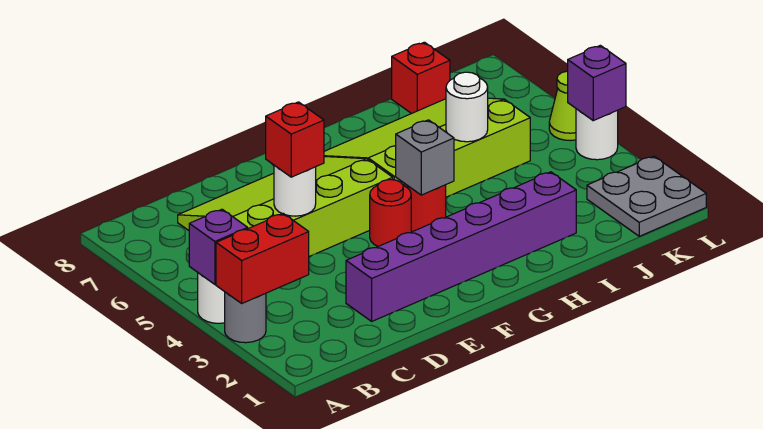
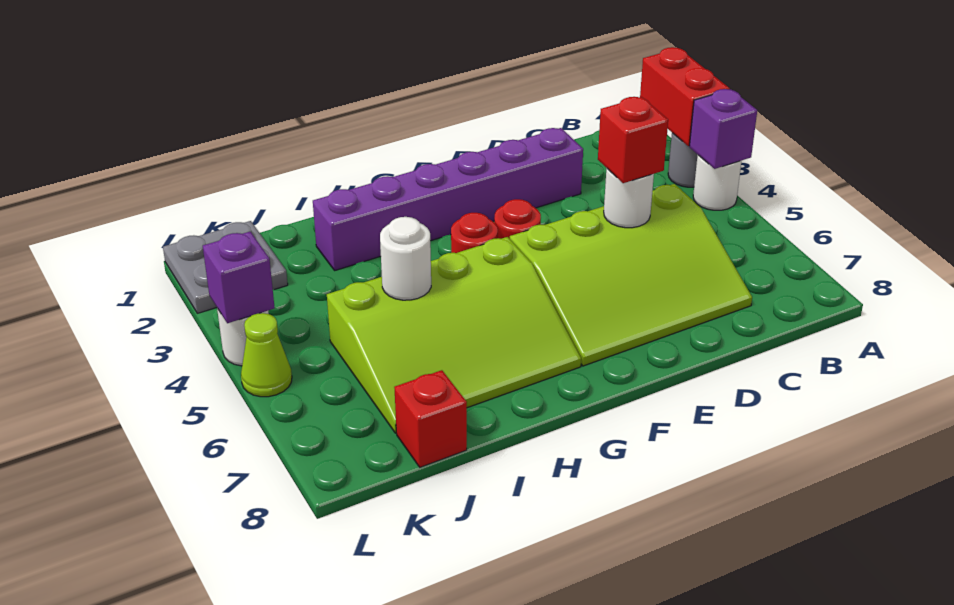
red 1x2 brick [216,214,309,303] -> red 1x2 brick turned to [640,47,730,146]
grey 1x1 brick [396,120,454,195] -> none

